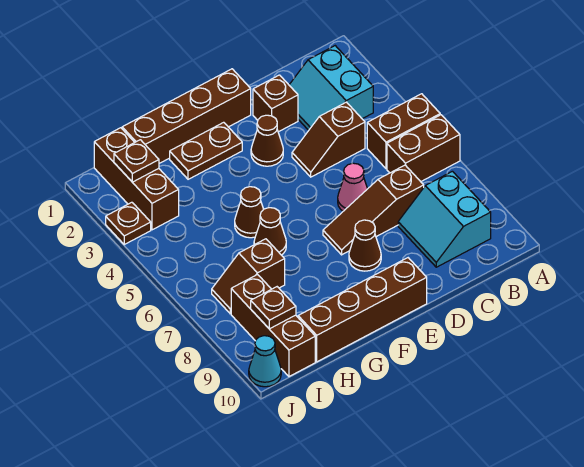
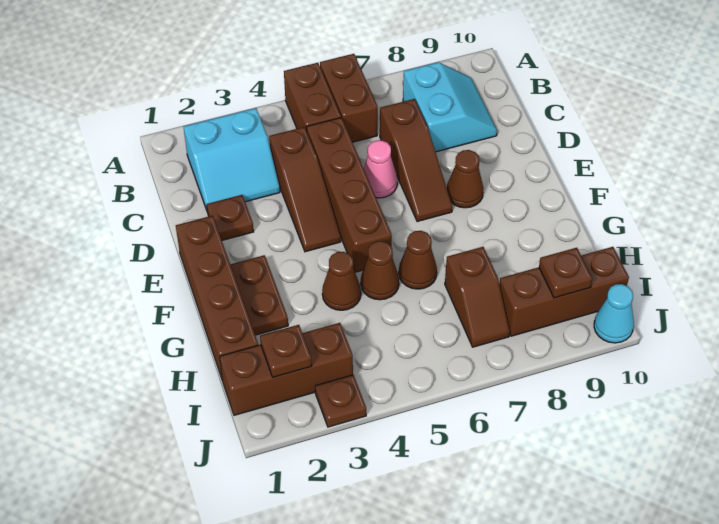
cyan 2x2 slope [398,171,491,267] -> cyan 2x2 slope turned to [403,62,497,152]
brown 1x2 slope [292,102,365,177] -> brown 1x3 slope [269,127,341,252]
brown 1x1 brick [253,75,298,132] -> brown 1x1 plate [206,195,254,240]
brown 1x1 cone [251,115,283,166] -> brown 1x1 cone moved to [322,252,361,310]
brown 1x4 brick [298,258,427,362] -> brown 1x4 brick moved to [307,117,392,272]

